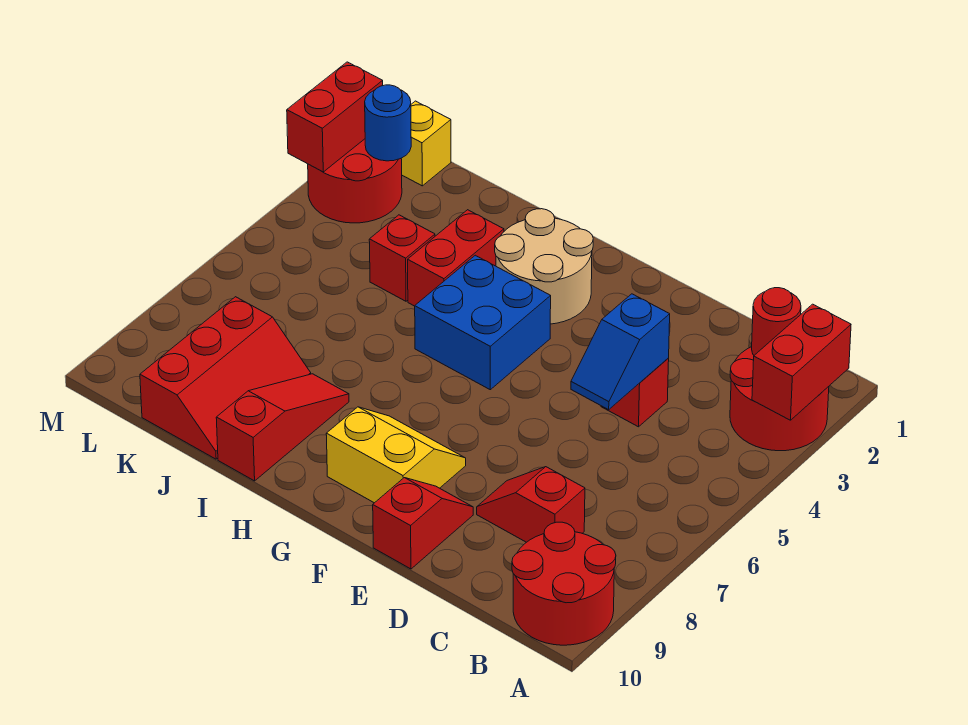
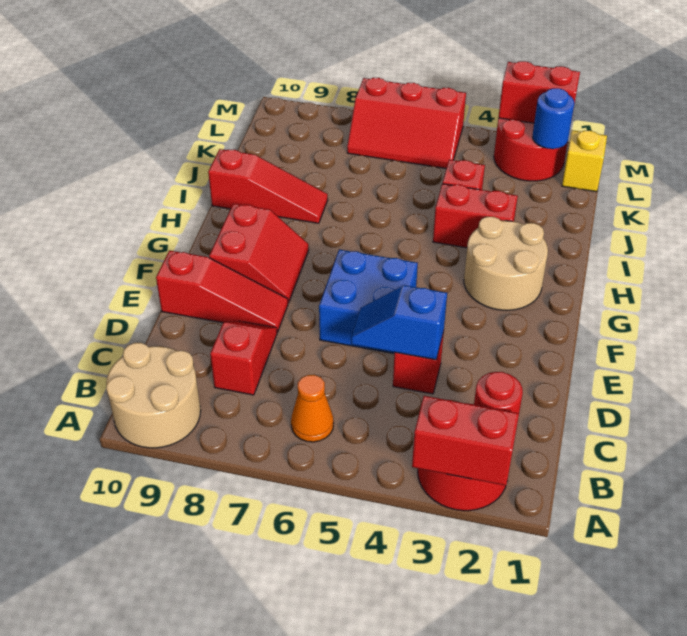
red 2x2 round brick [512,522,616,645] -> tan 2x2 round brick [106,343,201,448]
none -> orange 1x1 cone [291,375,334,442]
red 1x2 slope [373,478,473,569] -> red 1x3 slope [156,250,288,332]
yellow 2x2 slope [326,407,466,503] -> red 2x2 slope [209,204,309,303]
blue 2x2 brick [415,255,551,390] -> blue 2x2 brick moved to [319,250,418,353]
red 2x3 slope [140,297,311,459] -> red 2x3 slope moved to [347,78,466,169]

